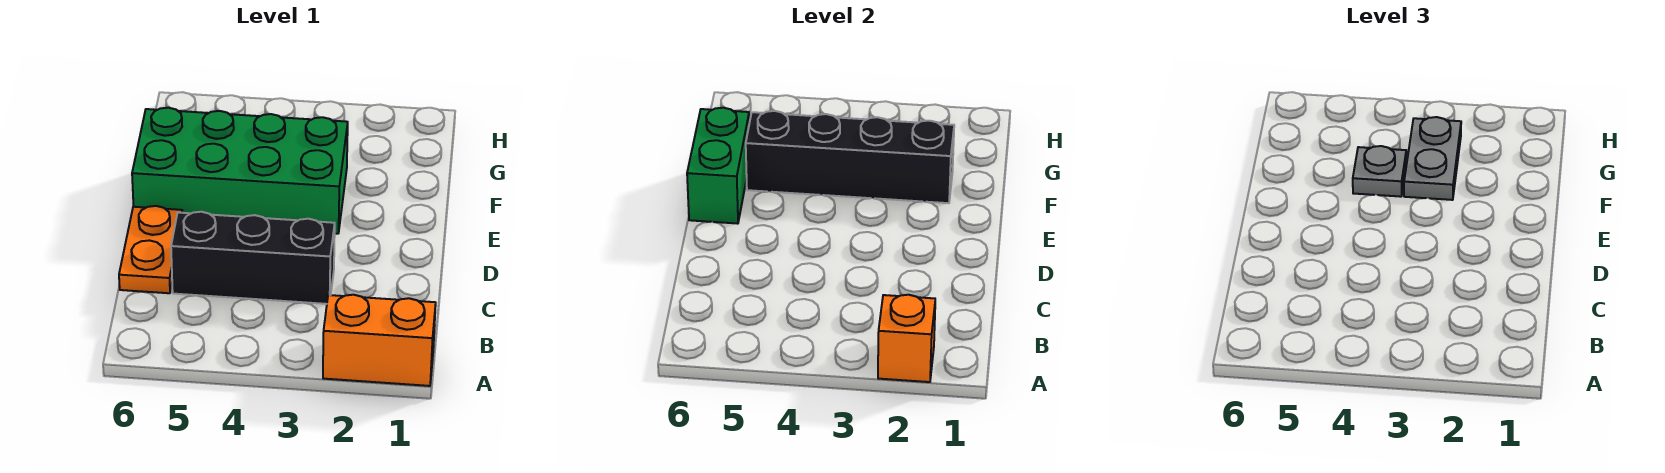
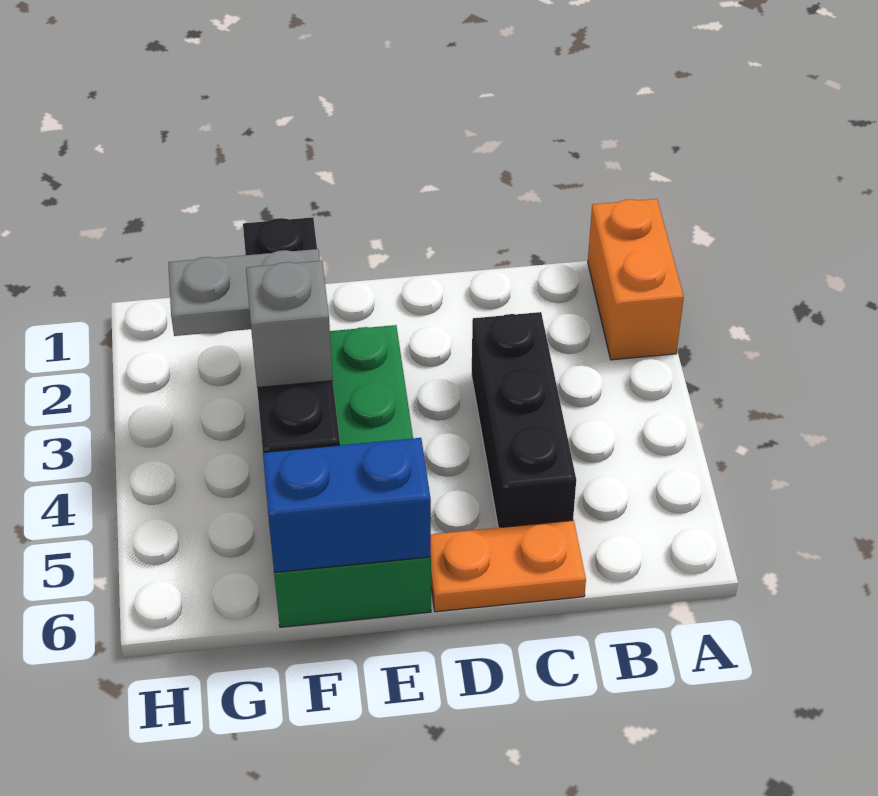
orange 1x1 brick [878,295,935,382] -> none
green 1x2 brick [687,108,749,224] -> blue 1x2 brick [263,438,431,572]
grey 1x1 plate [1353,146,1406,197] -> grey 1x1 brick [246,261,333,388]

